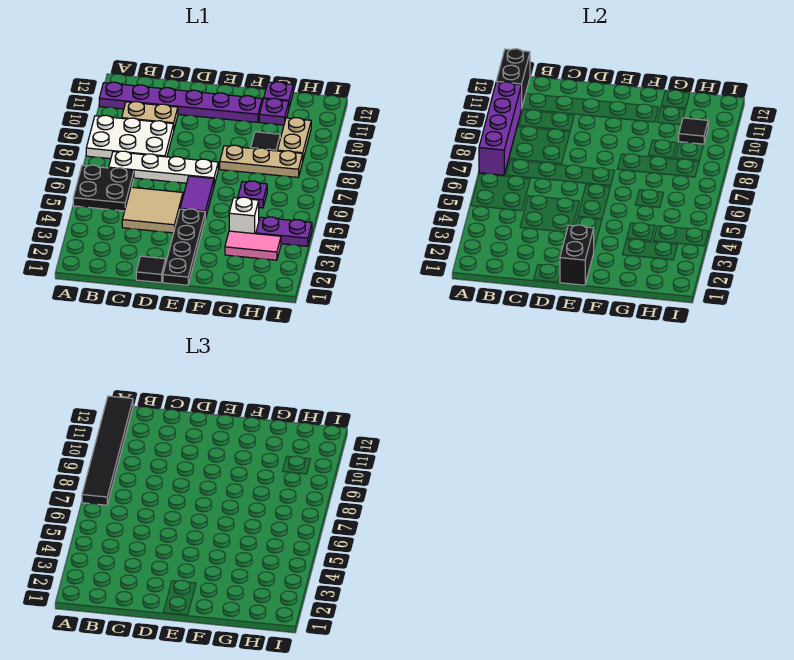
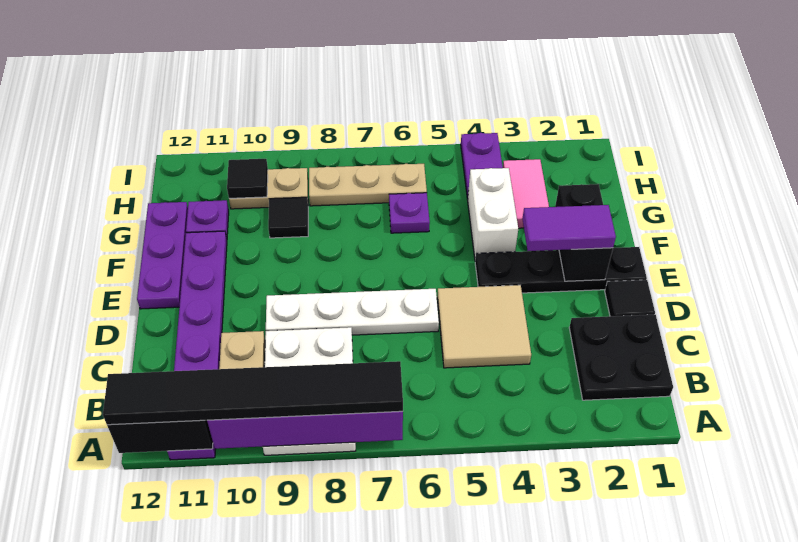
black 2x2 plate [73,165,134,211] -> black 2x2 plate moved to [569,315,673,400]
white 1x4 plate [109,151,218,184] -> white 1x4 plate turned to [266,289,439,335]
black 1x2 brick [560,225,594,285] -> black 1x2 brick turned to [555,184,613,281]
purple 1x2 tile [180,176,214,219] -> purple 1x2 tile moved to [522,205,616,251]
tan 1x3 plate [220,145,303,177] -> tan 1x3 plate turned to [309,164,427,206]
white 1x1 brick [229,197,259,234] -> white 1x2 brick [467,168,518,261]
purple 1x1 plate [264,82,293,107] -> purple 1x3 plate [137,202,188,309]

